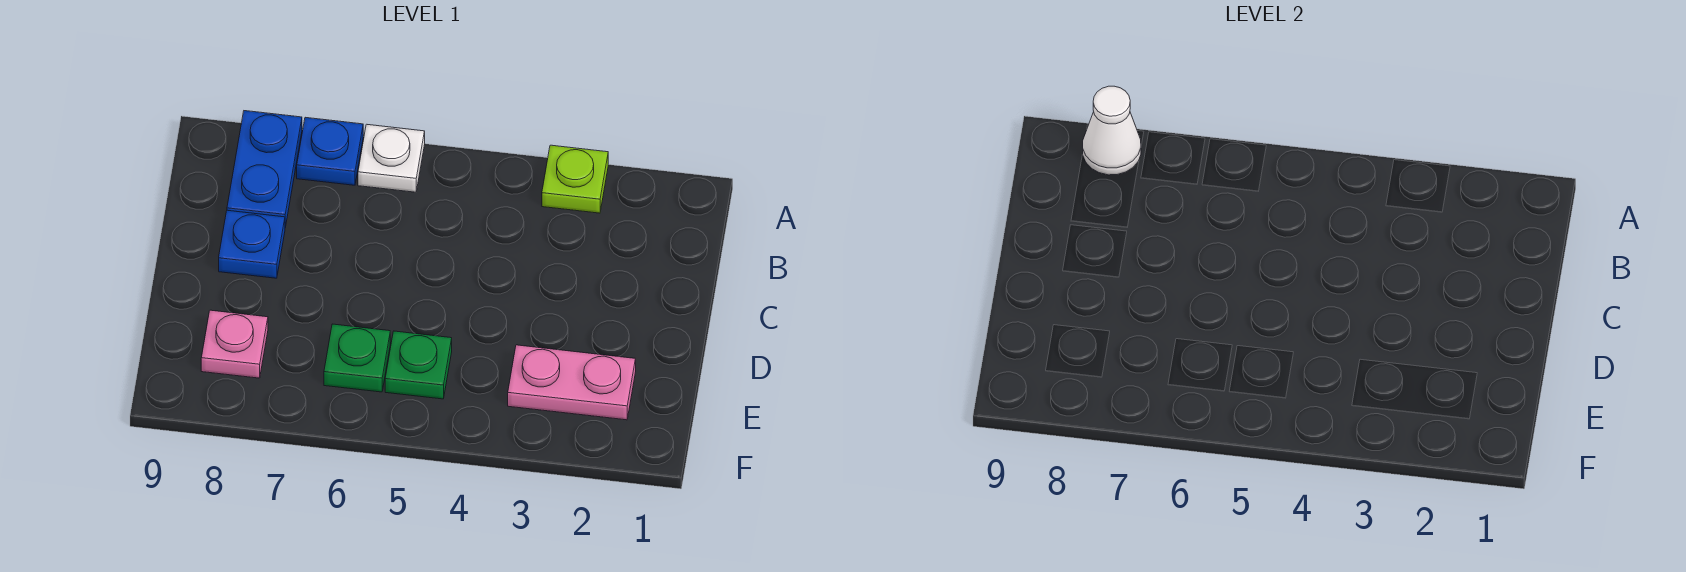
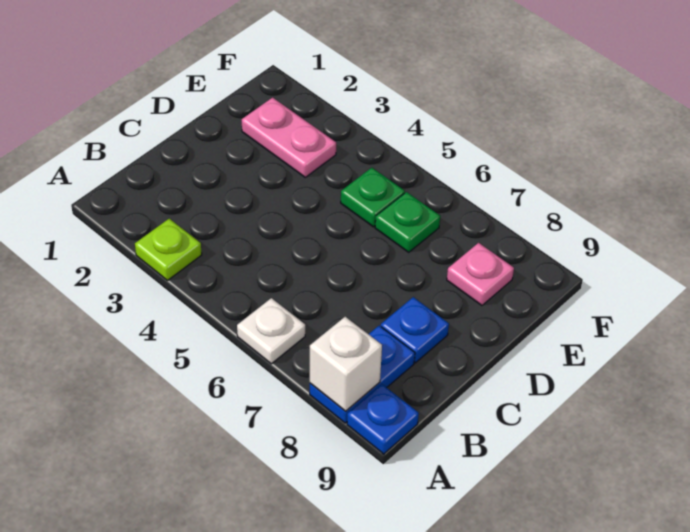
blue 1x1 plate [297,117,363,185] -> blue 1x1 plate moved to [347,384,419,454]
white 1x1 cone [1083,86,1141,175] -> white 1x1 brick [310,317,382,411]

